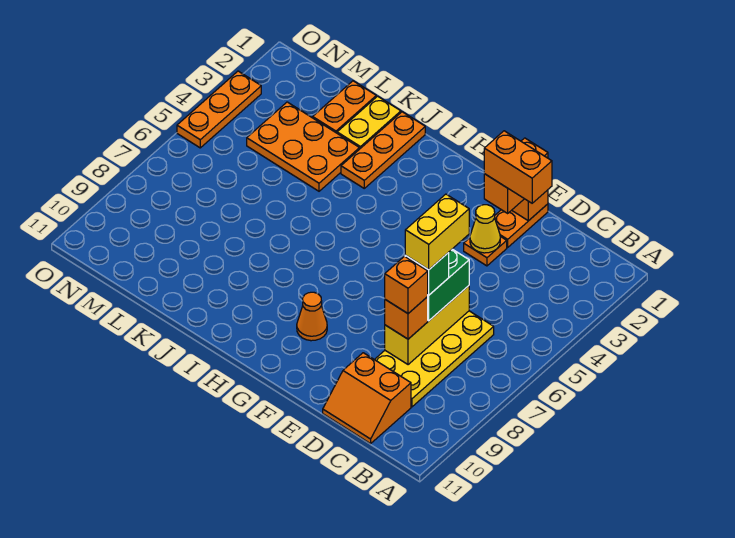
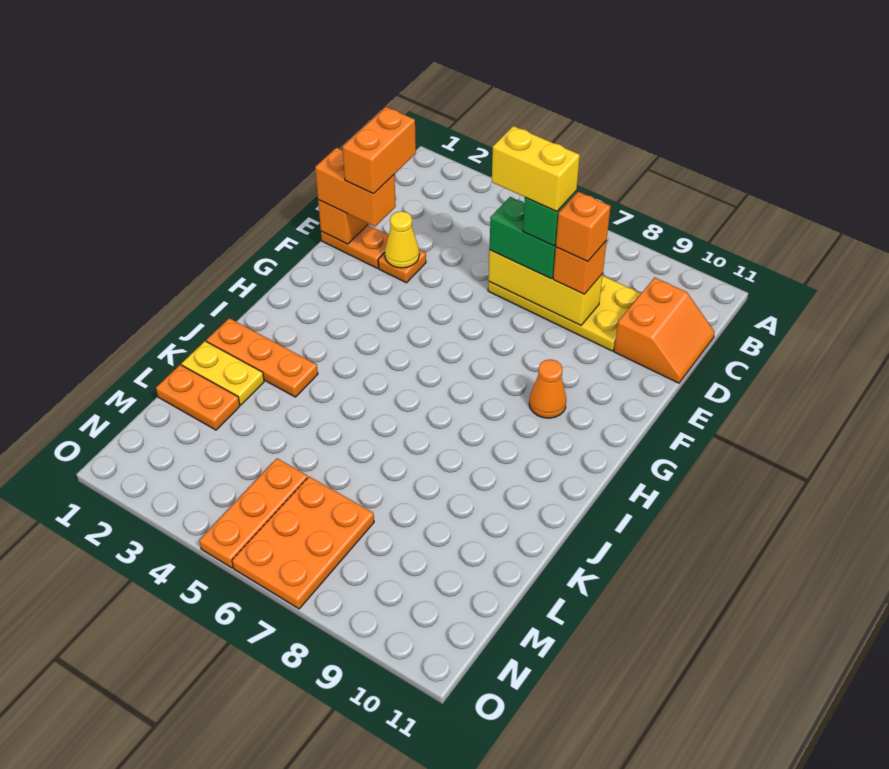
orange 2x3 plate [247,102,360,191] -> orange 2x3 plate moved to [232,477,374,609]
orange 1x3 plate [177,71,261,148] -> orange 1x3 plate turned to [199,458,308,568]

